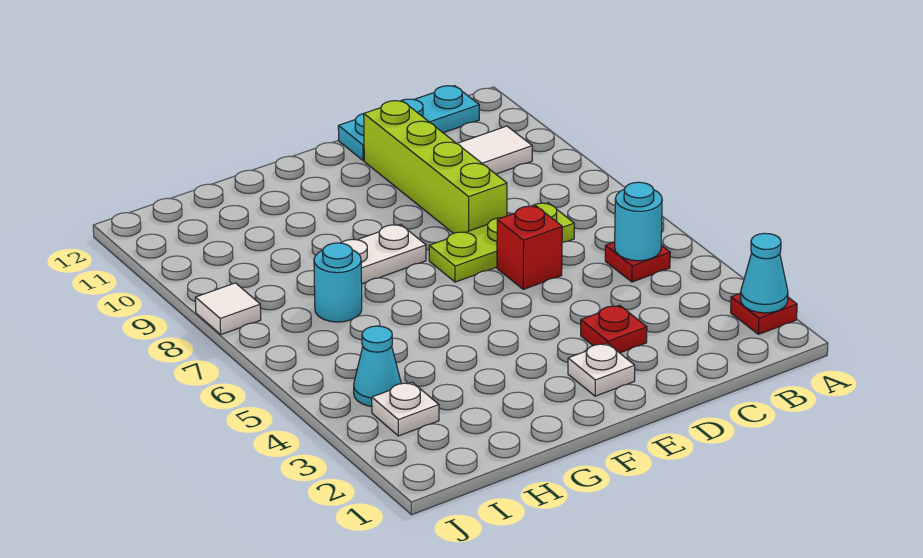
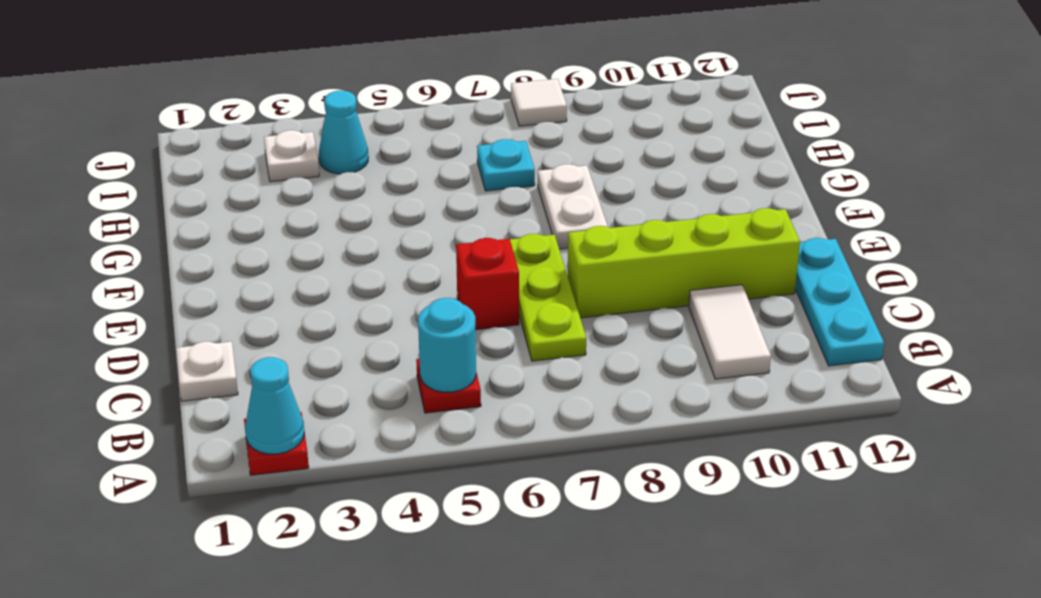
red 1x1 plate [581,305,647,353] -> none
white 1x1 plate [568,343,635,396] -> white 1x1 plate moved to [176,342,238,401]
cyan 1x1 round brick [314,243,362,322] -> cyan 1x1 plate [477,139,535,191]

